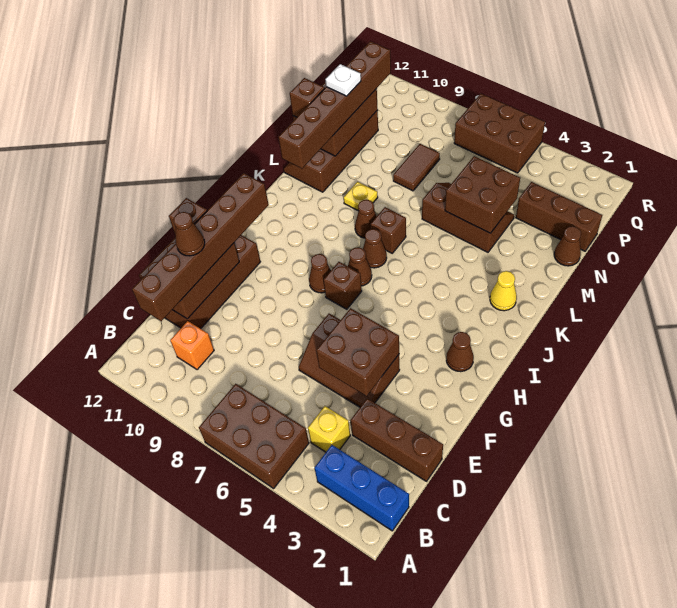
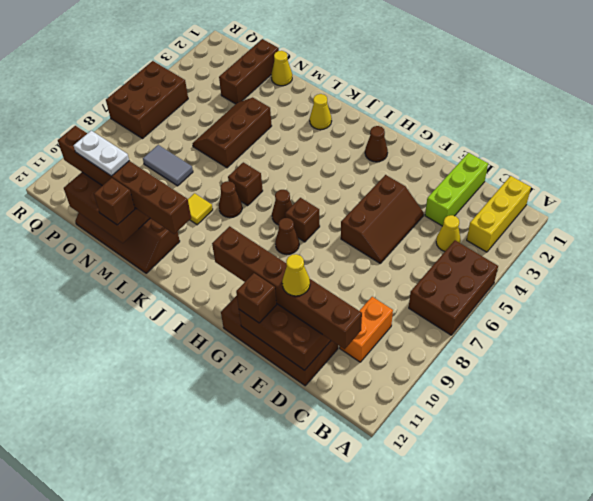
blue 1x3 brick [315,445,409,531] -> yellow 1x3 brick [467,176,531,252]
yellow 1x1 brick [308,406,350,452] -> yellow 1x1 cone [436,215,461,251]
orange 1x1 brick [170,321,214,370] -> orange 1x2 brick [340,297,393,362]
brown 1x3 brick [351,399,443,481] -> lime 1x3 brick [425,153,488,226]
brown 2x2 brick [316,308,399,396] -> none
brown 1x1 cone [174,212,205,256] -> yellow 1x1 cone [282,254,310,296]
brown 1x1 cone [363,229,387,268] -> none
yellow 1x1 plate [344,182,378,211] -> yellow 1x1 tile [188,193,213,225]
brown 2x2 brick [445,156,520,233] -> none
brown 1x1 cone [554,226,581,266] -> yellow 1x1 cone [271,51,292,86]
brown 1x2 tile [393,144,440,191] -> grey 1x2 tile [143,145,193,186]
white 1x1 plate [325,64,361,96] -> white 1x2 plate [74,131,129,176]

